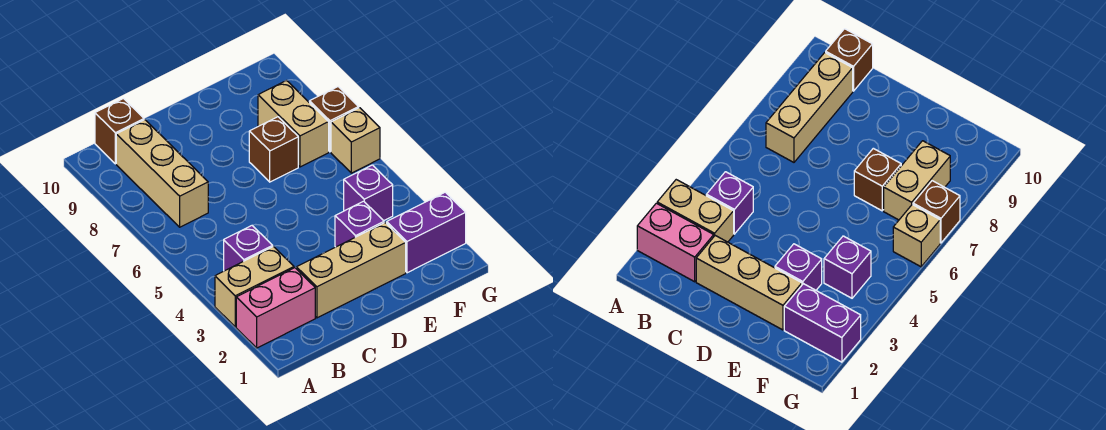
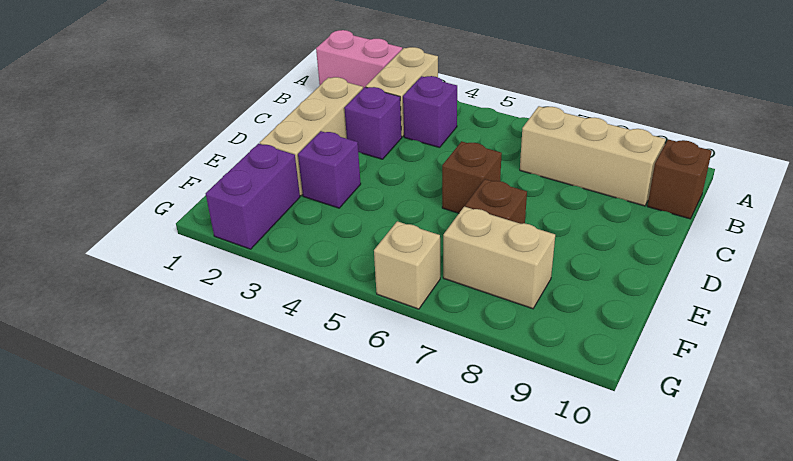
pink 1x2 brick [236,268,315,348] -> pink 1x2 brick turned to [316,30,402,88]
purple 1x1 brick [344,165,393,221] -> purple 1x1 brick moved to [344,87,402,159]
brown 1x1 brick [310,87,359,152] -> brown 1x1 brick moved to [442,141,502,213]

